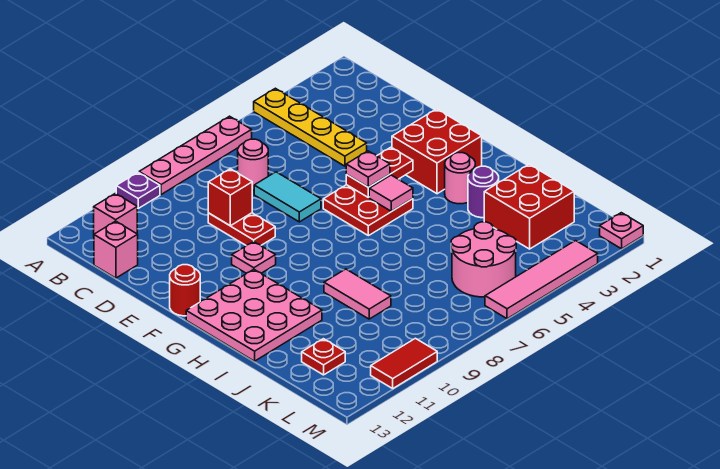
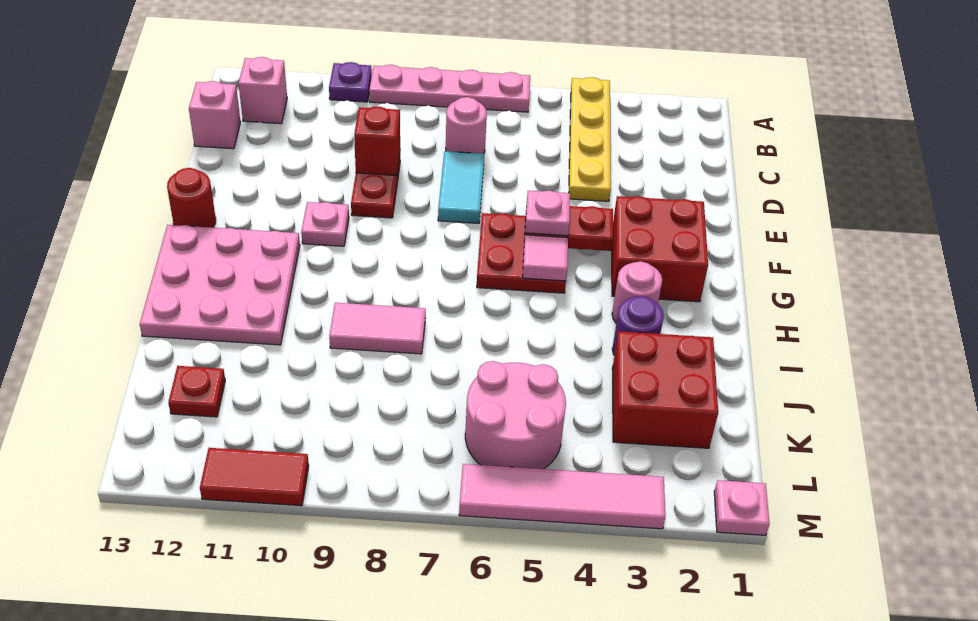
pink 1x2 tile [324,269,391,319] -> pink 1x2 tile turned to [329,303,426,354]

